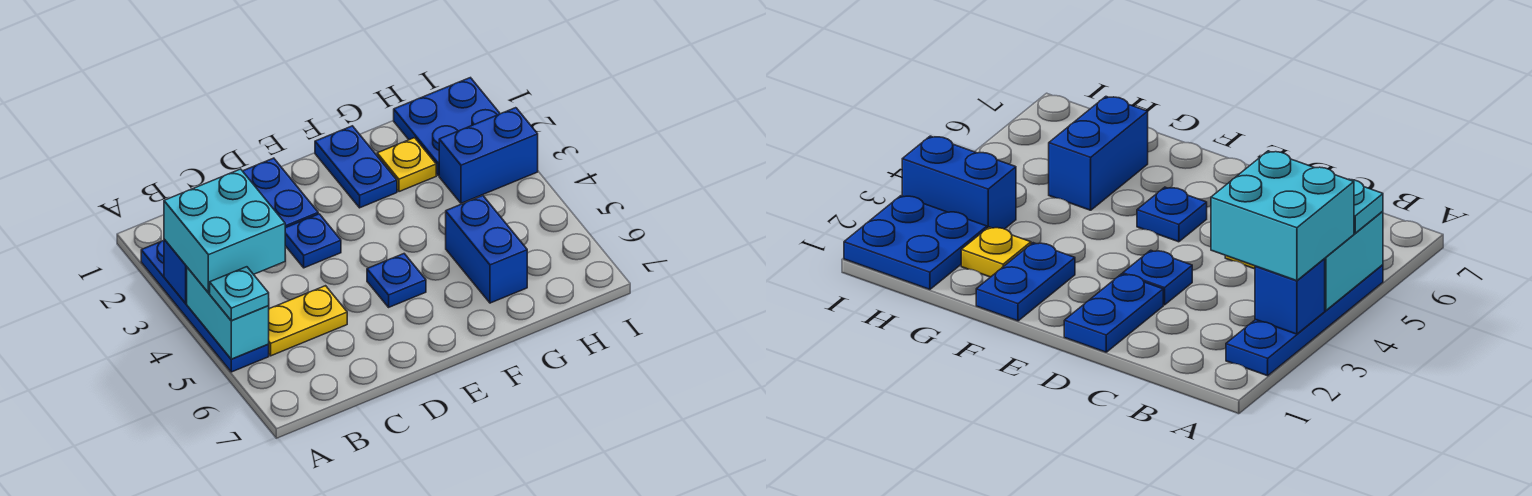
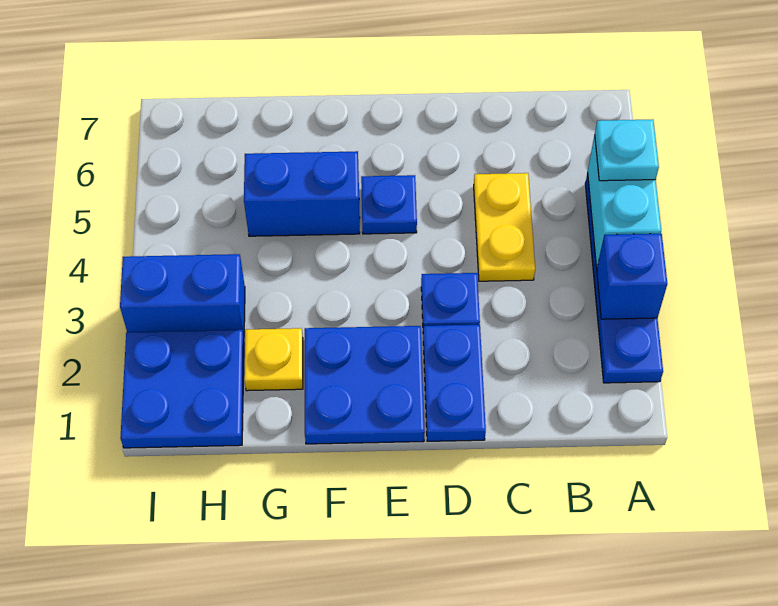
cyan 2x2 brick [164,169,285,293] -> none
yellow 1x2 plate [269,286,347,356] -> yellow 1x2 plate turned to [474,173,535,281]
blue 1x2 plate [315,126,397,208] -> blue 2x2 plate [305,326,425,444]
blue 1x2 brick [446,196,527,303] -> blue 1x2 brick turned to [244,151,360,236]

